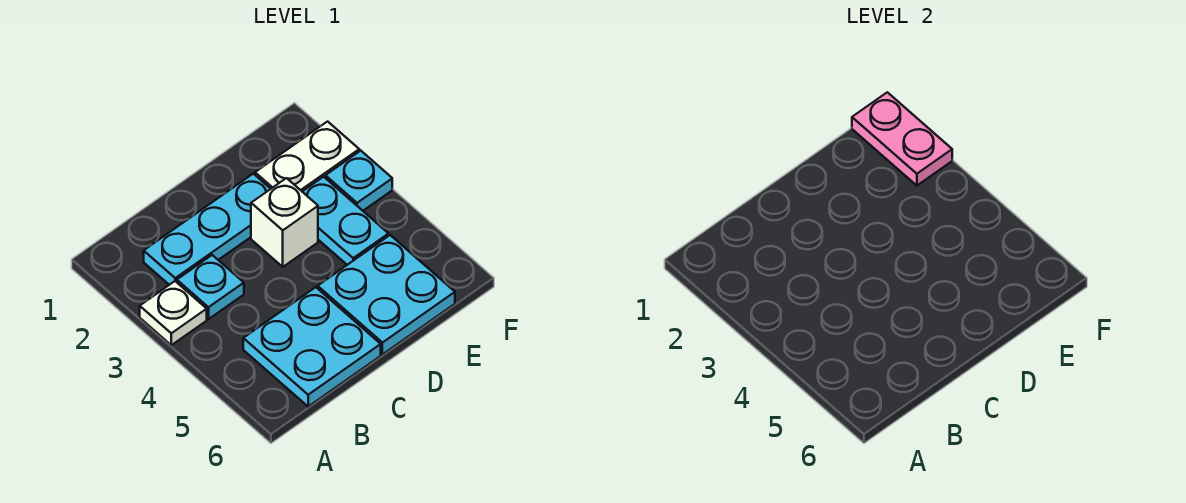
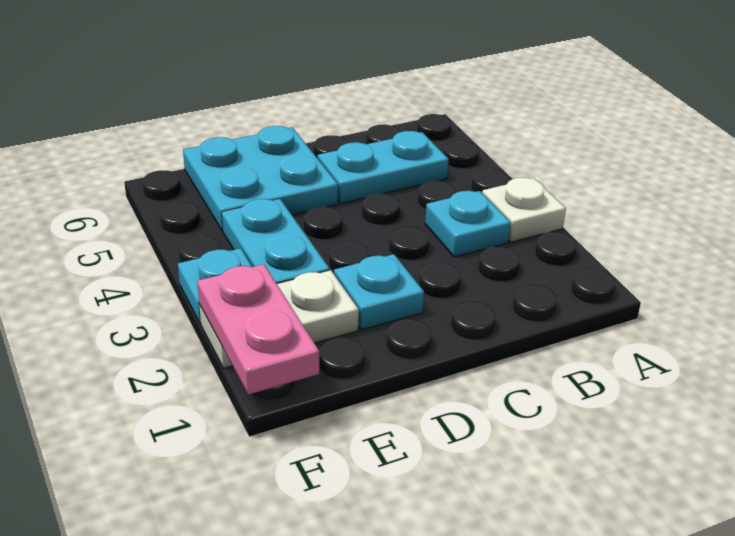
cyan 1x3 plate [144,174,270,285] -> cyan 1x1 plate [334,254,424,330]
cyan 2x2 plate [243,287,381,407] -> cyan 1x2 plate [318,131,449,204]
white 1x1 brick [251,178,318,267] -> none

